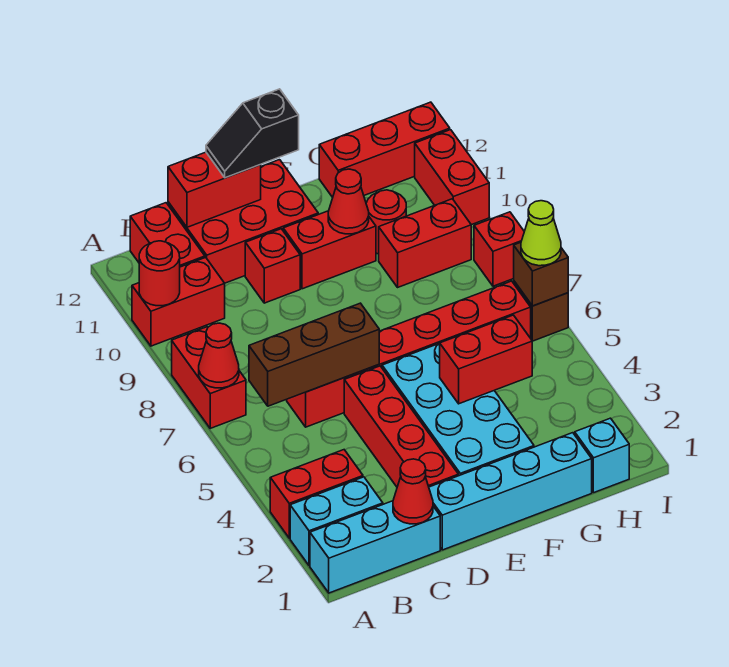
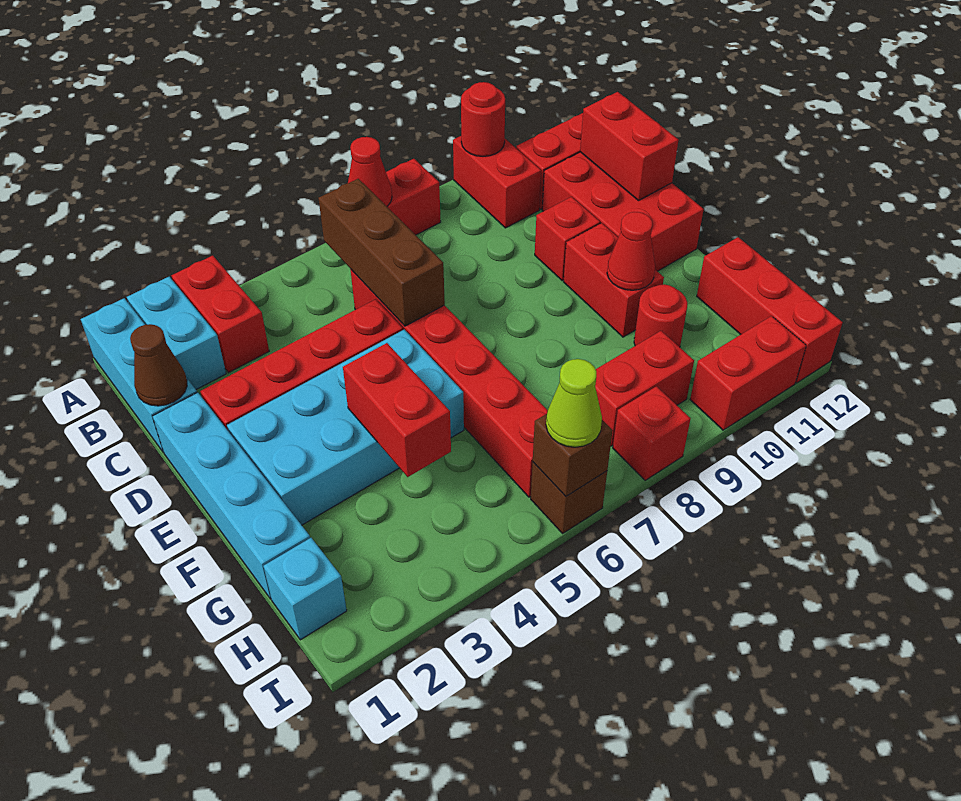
red 1x1 cone [393,459,433,524] -> brown 1x1 cone [130,324,187,406]
black 1x2 slope [206,89,299,178] -> none
red 1x2 brick [379,199,471,287] -> red 1x2 brick turned to [595,331,694,446]

